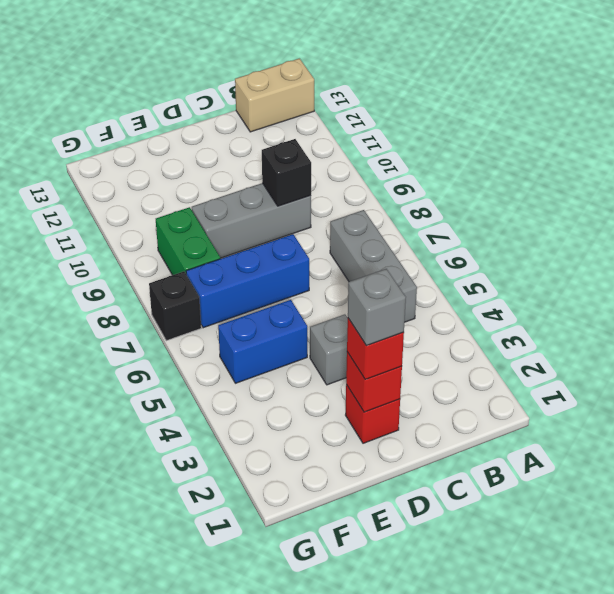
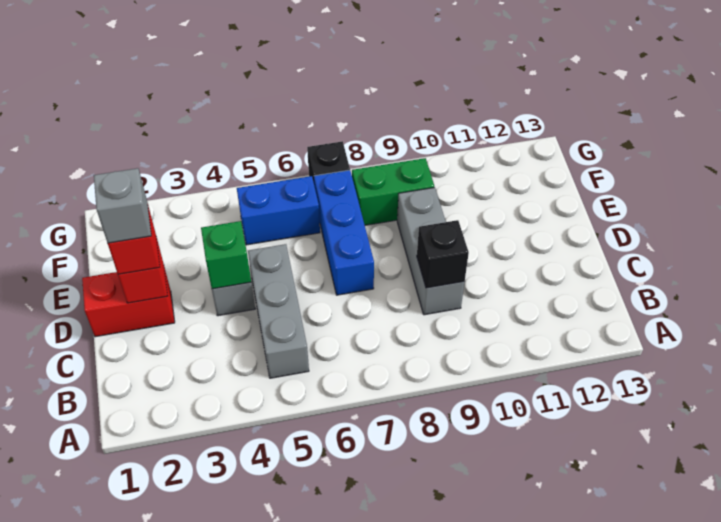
tan 1x2 brick [235,59,314,132] -> none
grey 1x3 brick [330,210,417,322] -> grey 1x3 brick turned to [248,244,309,378]
red 1x1 brick [346,385,400,443] -> red 1x2 brick [82,267,175,337]
none -> green 1x1 brick [201,221,251,289]
blue 1x2 brick [218,300,307,383] -> blue 1x2 brick turned to [237,176,320,245]

